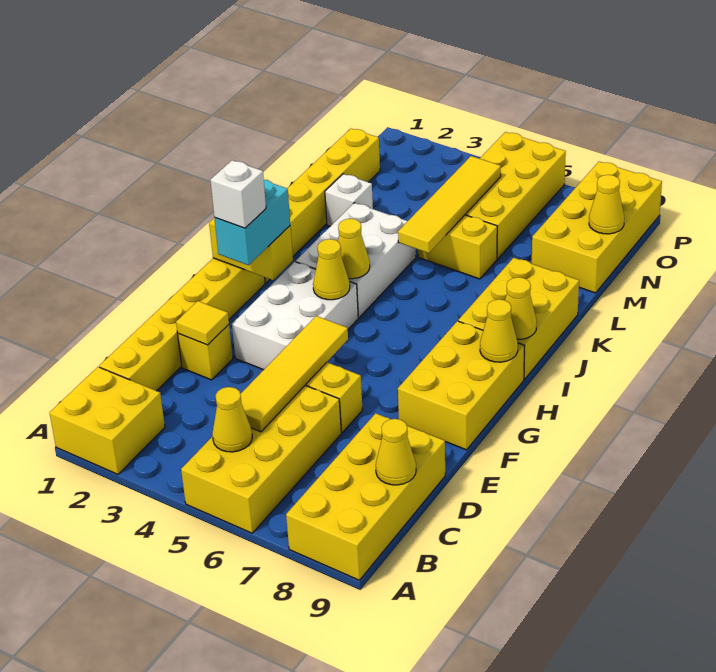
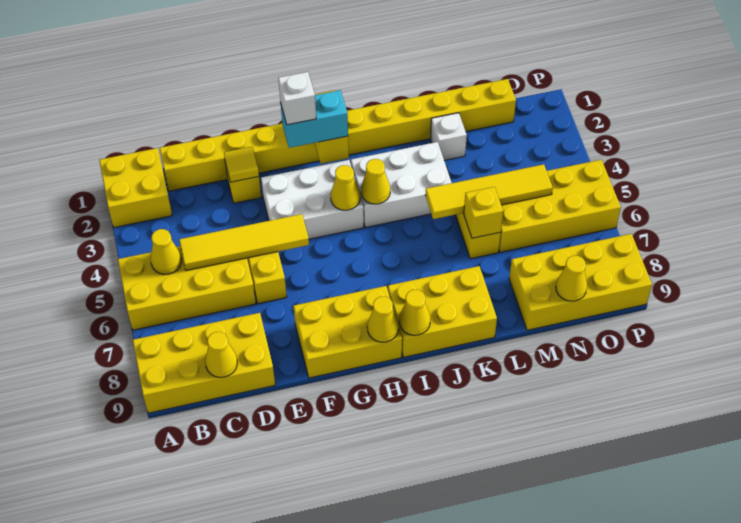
none -> yellow 1x1 brick [464,187,503,238]

